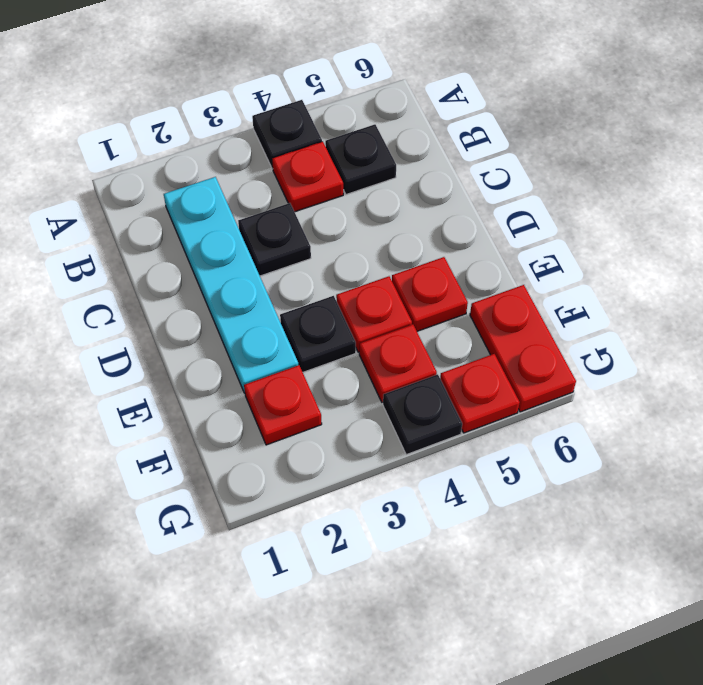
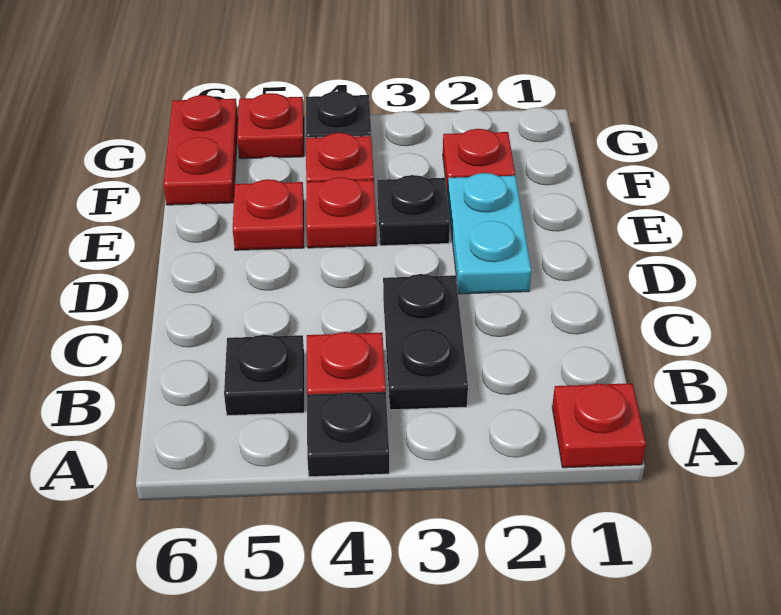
none -> red 1x1 plate [552,383,646,468]
cyan 1x4 plate [164,177,298,393] -> cyan 1x2 plate [448,173,531,294]
black 1x1 plate [238,203,311,276] -> black 1x2 plate [383,274,468,410]

